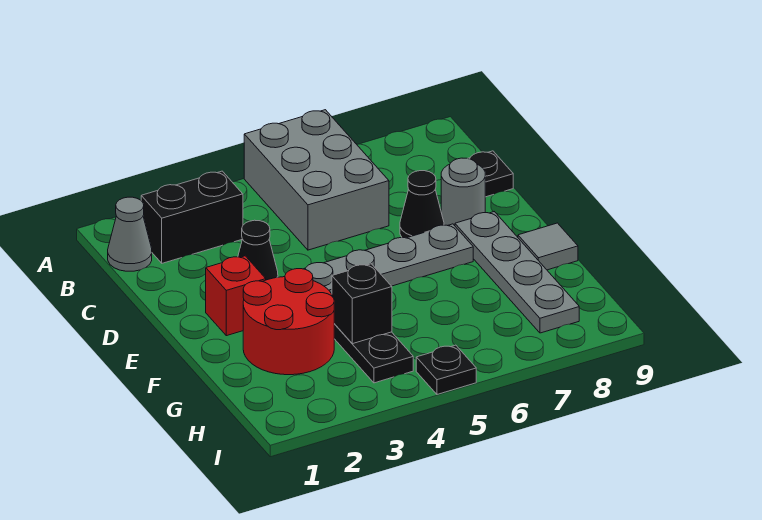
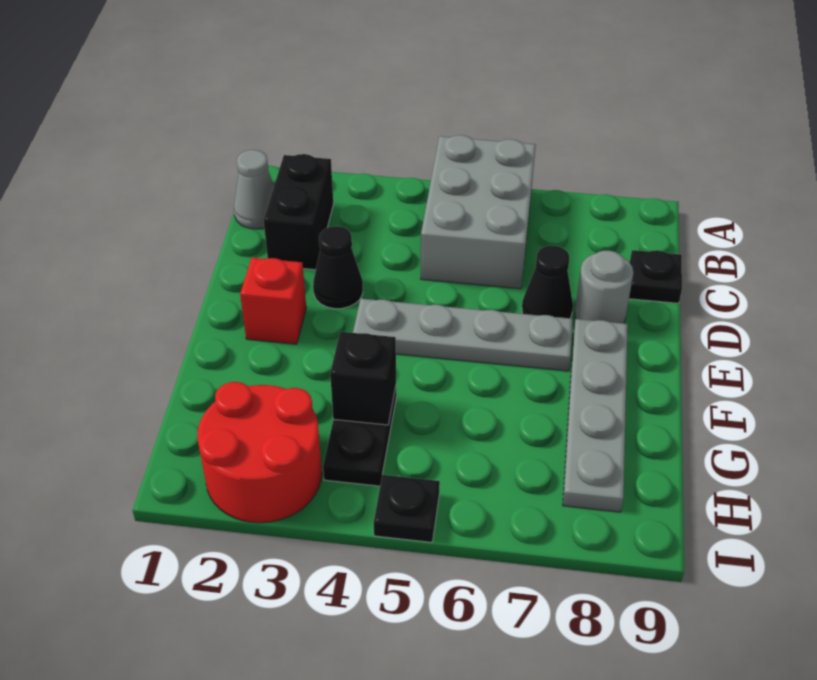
black 1x2 brick [141,171,243,263] -> black 1x2 brick turned to [263,154,333,270]
red 2x2 round brick [243,269,334,375] -> red 2x2 round brick moved to [198,382,322,523]
grey 1x1 tile [518,223,578,270] -> none

